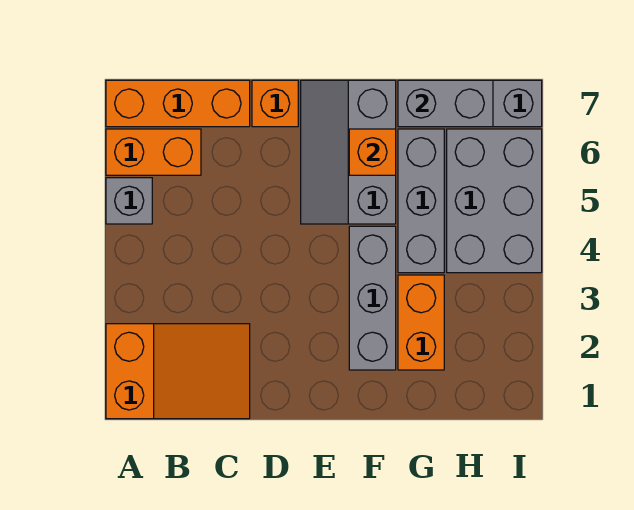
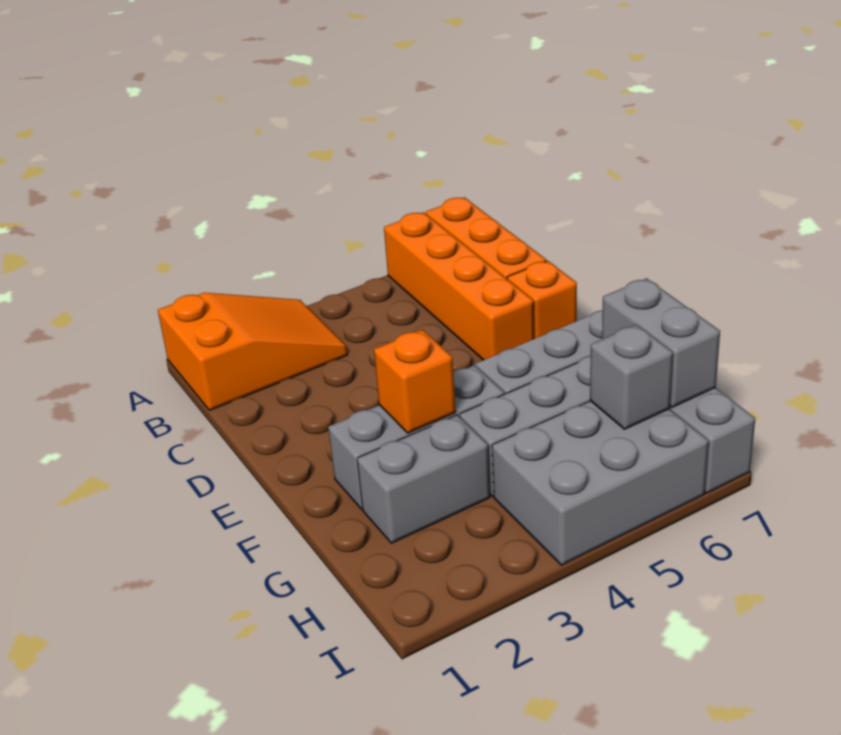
orange 2x3 slope [106,324,250,419] -> orange 2x3 slope turned to [158,293,348,410]
grey 1x1 brick [106,178,152,224] -> grey 1x1 brick moved to [590,325,673,429]
orange 1x2 brick [106,129,201,175] -> orange 1x4 brick [384,212,534,360]
orange 1x1 brick [349,129,396,175] -> orange 1x1 brick moved to [374,330,456,433]
orange 1x2 brick [398,275,444,370] -> grey 1x2 brick [357,415,490,543]

